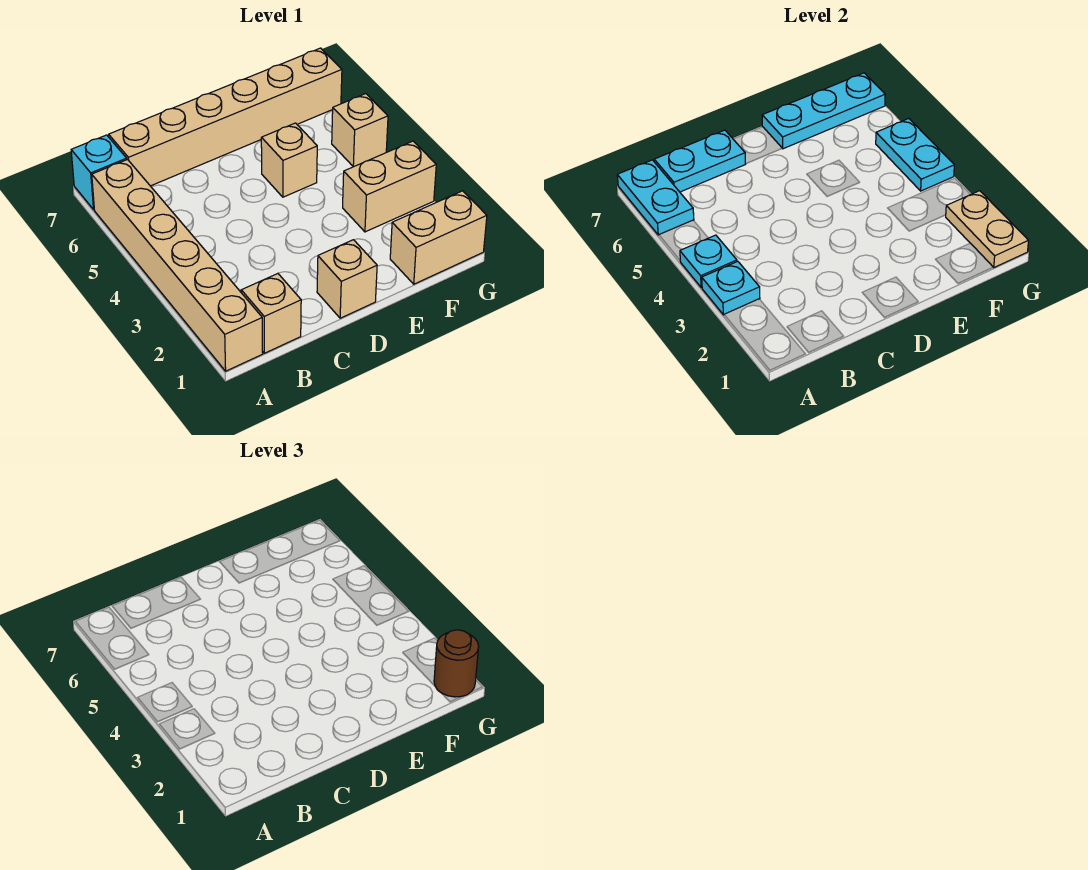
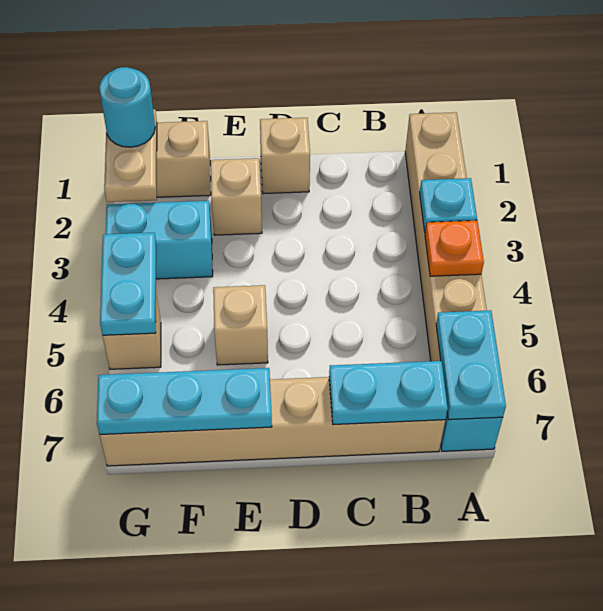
cyan 1x1 plate [680,235,737,288] -> orange 1x1 plate [425,220,484,276]
tan 1x1 brick [241,274,301,353] -> tan 1x1 brick moved to [211,158,262,235]
tan 1x2 brick [343,141,436,232] -> cyan 1x2 brick [106,201,213,279]
brown 1x1 round brick [434,630,479,697] -> cyan 1x1 round brick [99,67,155,147]

